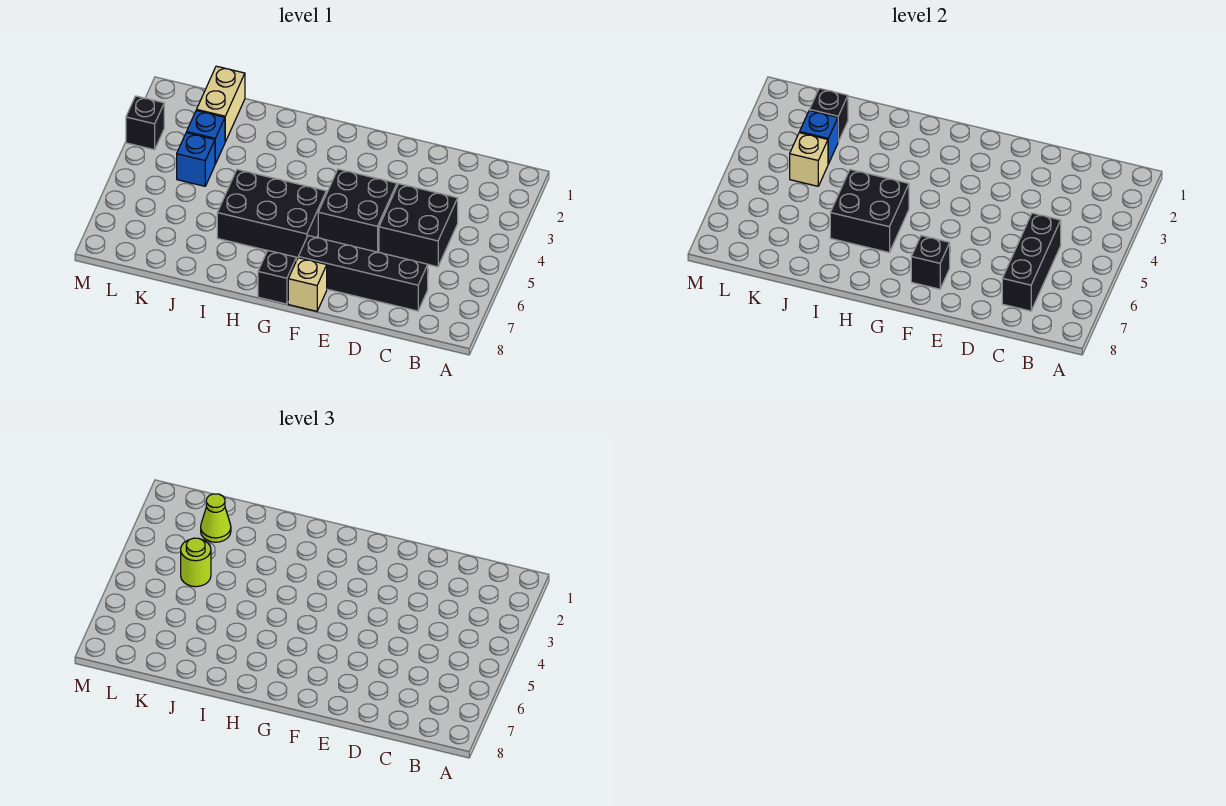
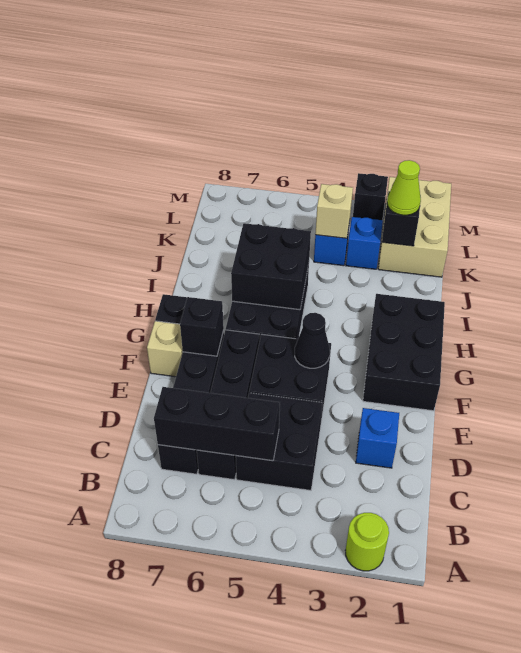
none -> black 1x4 brick [197,330,259,480]
none -> black 2x3 brick [363,294,445,411]
none -> black 1x1 cone [295,313,330,368]
tan 1x2 brick [197,66,245,142] -> tan 2x3 brick [378,177,451,277]
blue 1x1 brick [800,110,838,164] -> blue 1x1 brick moved to [356,408,399,468]
lime 1x1 round brick [181,538,211,587] -> lime 1x1 round brick moved to [345,513,389,571]

